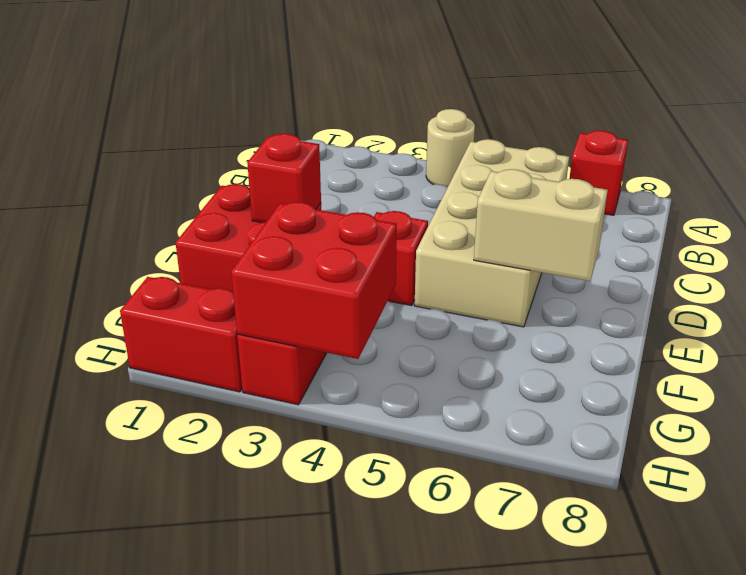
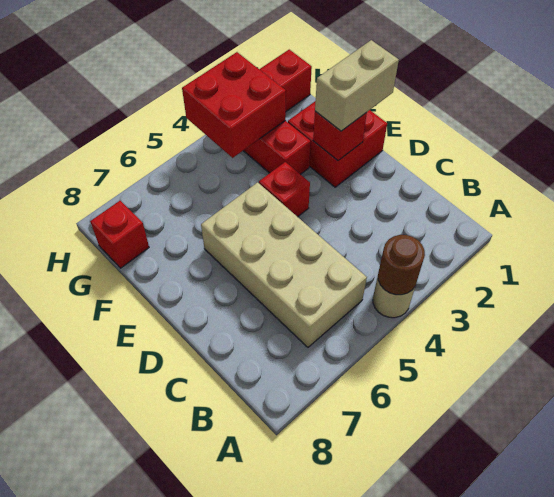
none -> brown 1x1 round brick [378,235,425,295]
red 1x1 brick [569,131,628,215] -> red 1x1 brick moved to [90,201,149,268]
tan 1x2 brick [474,169,608,281] -> tan 1x2 brick moved to [315,40,399,131]

